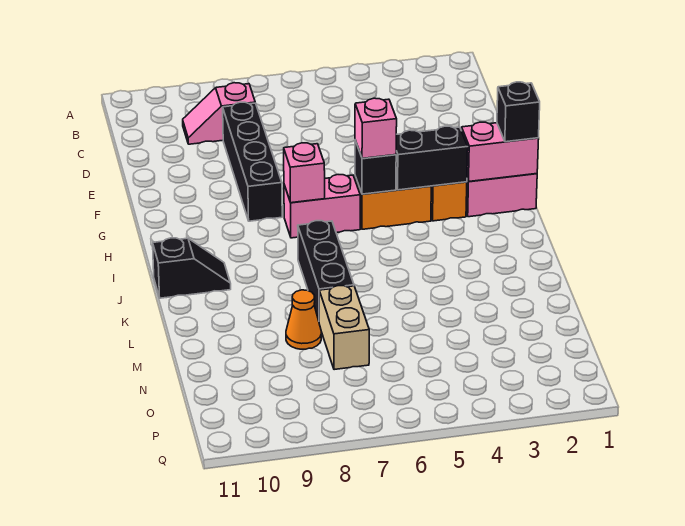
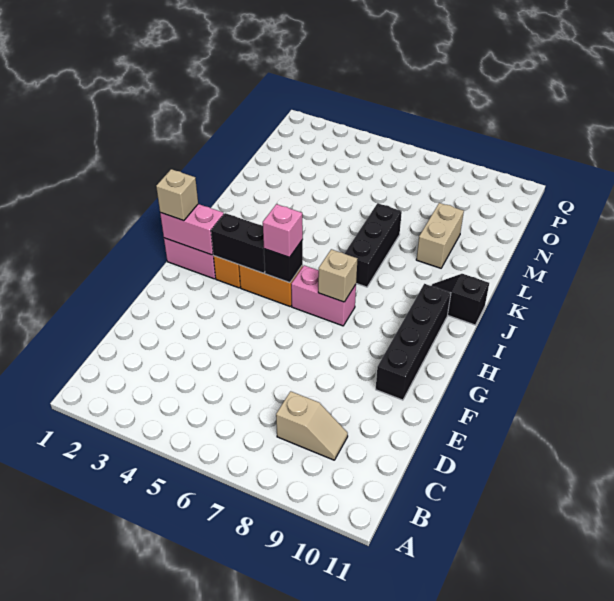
pink 1x2 slope [183,83,255,144] -> tan 1x2 slope [276,391,348,460]
black 1x4 brick [223,102,282,221] -> black 1x4 brick moved to [376,284,451,400]
black 1x1 brick [497,82,540,142] -> tan 1x1 brick [156,169,198,221]
pink 1x1 brick [284,143,325,203] -> tan 1x1 brick [318,249,357,302]
tan 1x2 brick [319,286,369,370] -> tan 1x2 brick moved to [416,203,464,268]
orange 1x1 cone [286,290,321,349] -> none

